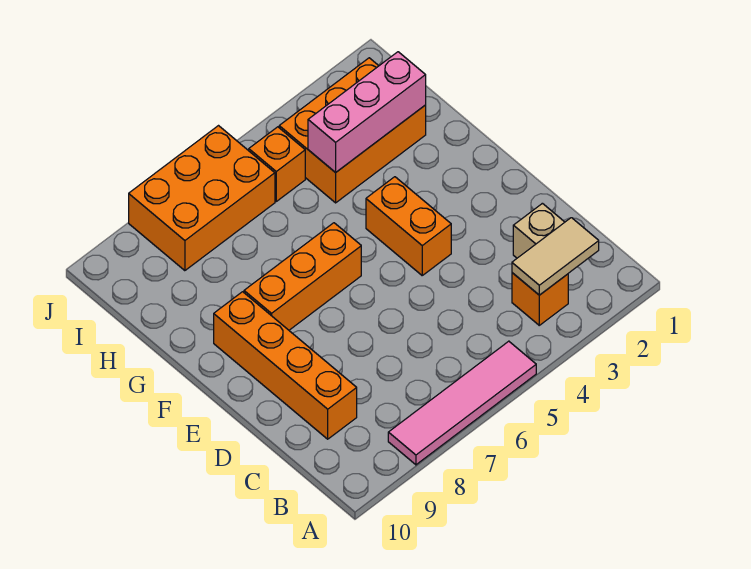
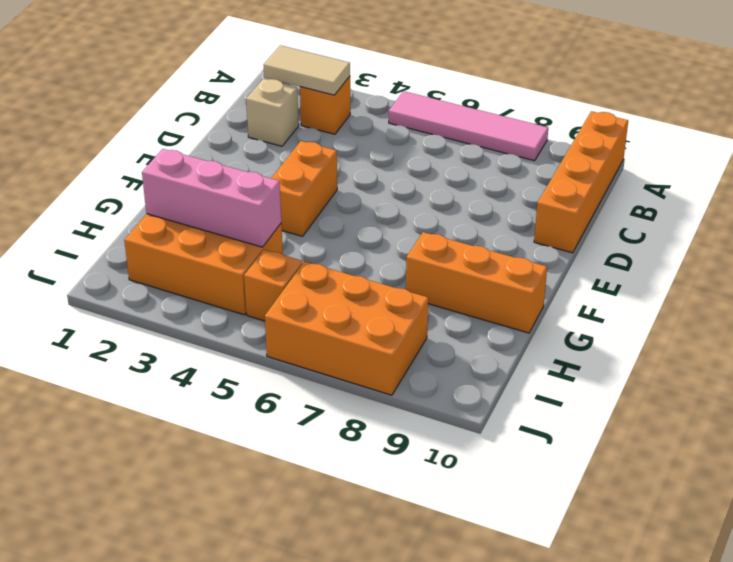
orange 1x4 brick [214,292,357,439] -> orange 1x4 brick moved to [534,111,628,253]
orange 1x3 brick [244,223,361,330] -> orange 1x3 brick moved to [406,232,547,333]

